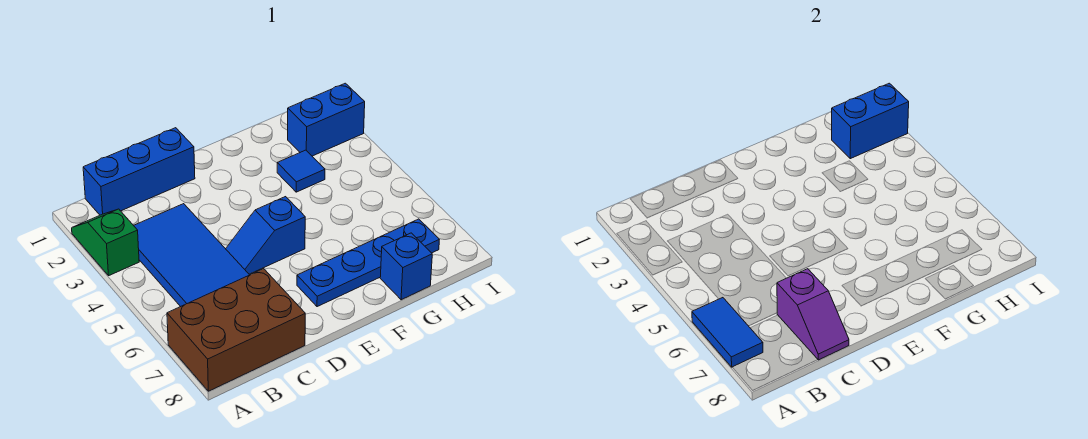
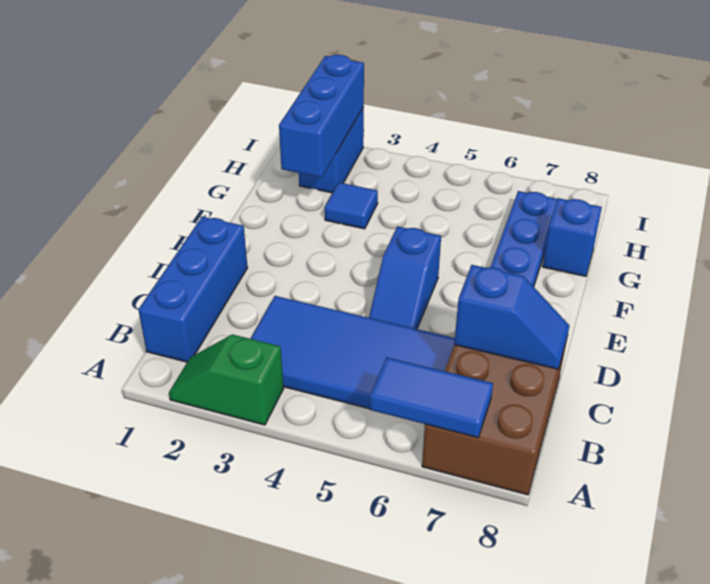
purple 1x2 slope [777,269,849,360] -> blue 1x2 slope [454,265,570,369]
blue 1x2 brick [832,83,909,159] -> blue 1x3 brick [279,55,364,178]

